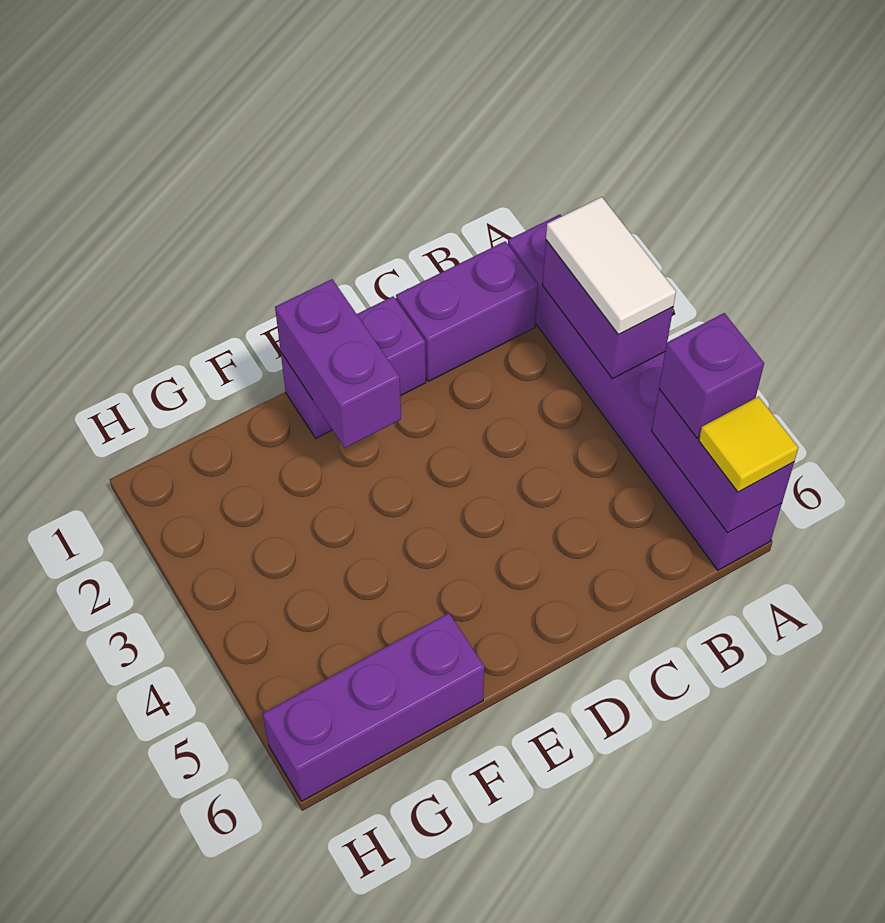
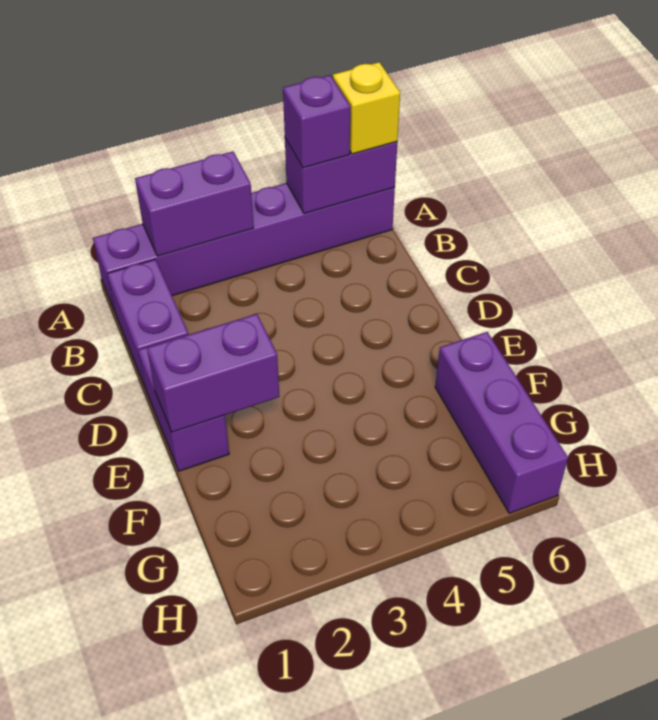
white 1x2 tile [546,197,676,334] -> none
yellow 1x1 tile [699,397,798,492] -> yellow 1x1 brick [333,62,400,154]

